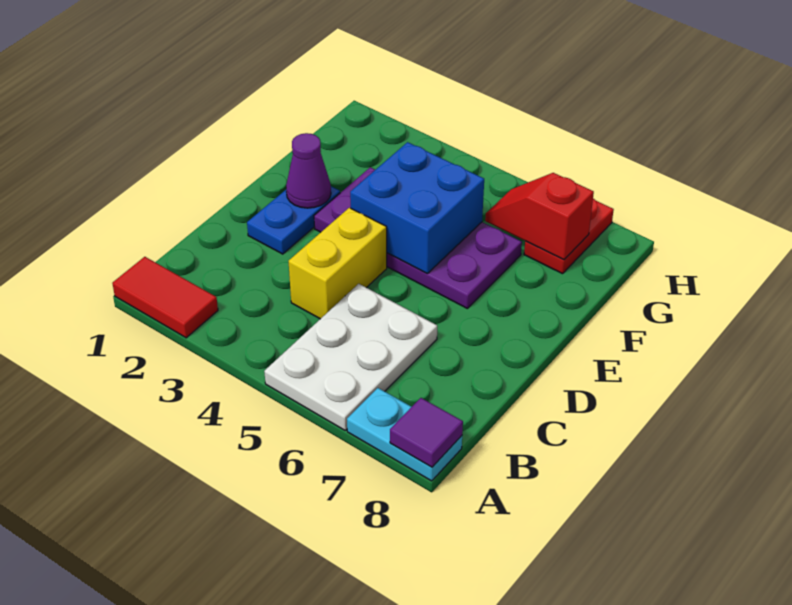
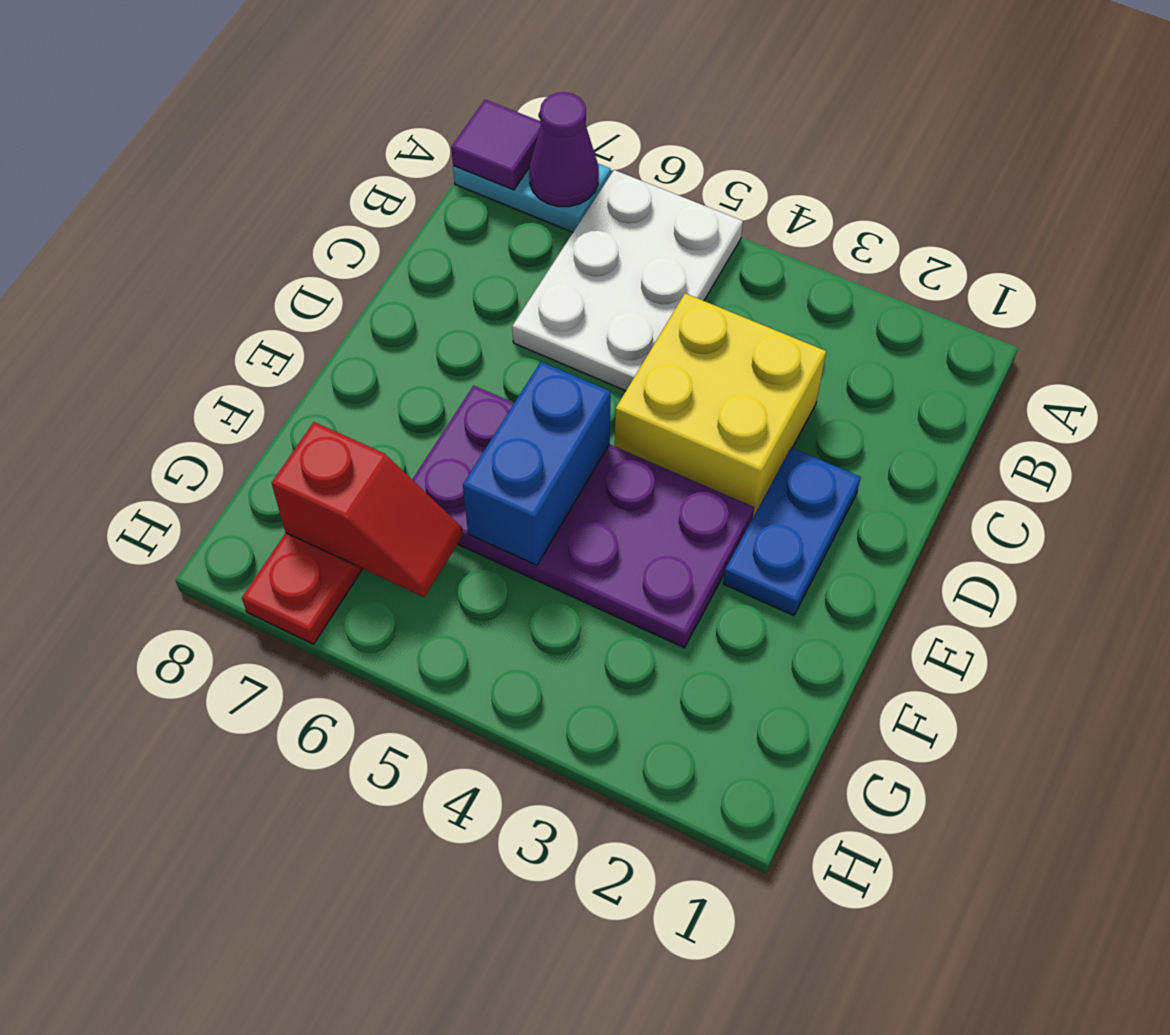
red 1x2 tile [112,257,218,338] -> none
yellow 1x2 brick [289,208,387,319] -> yellow 2x2 brick [615,293,826,517]
purple 1x1 cone [286,133,331,208] -> purple 1x1 cone moved to [529,92,599,207]
blue 2x2 brick [350,142,484,274] -> blue 1x2 brick [463,362,611,565]

